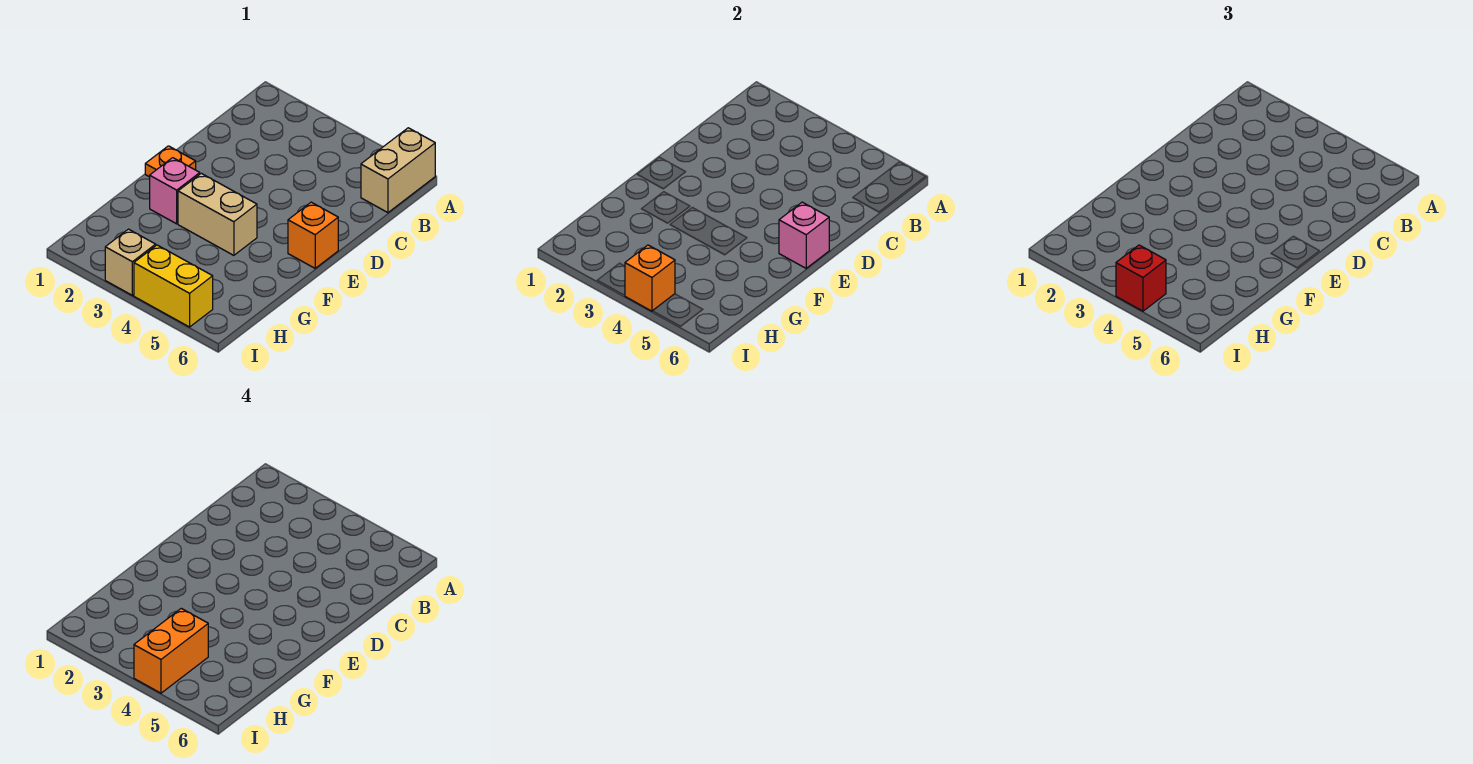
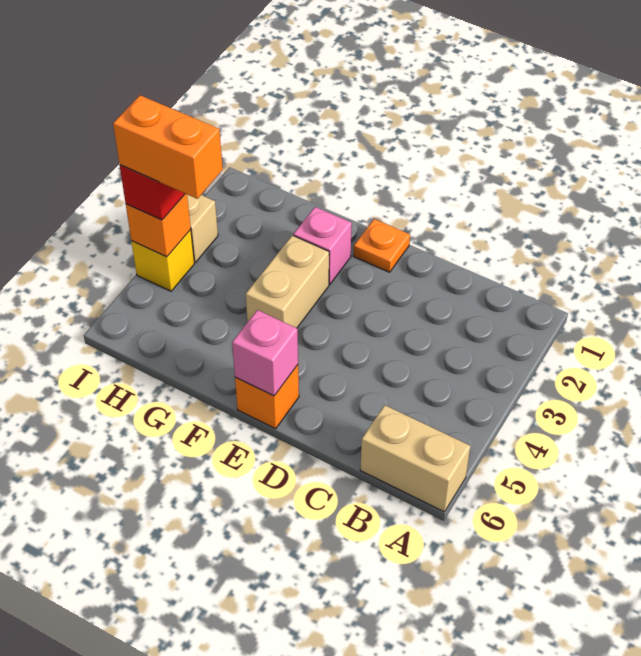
yellow 1x2 brick [134,245,213,327] -> yellow 1x1 brick [131,230,194,291]

